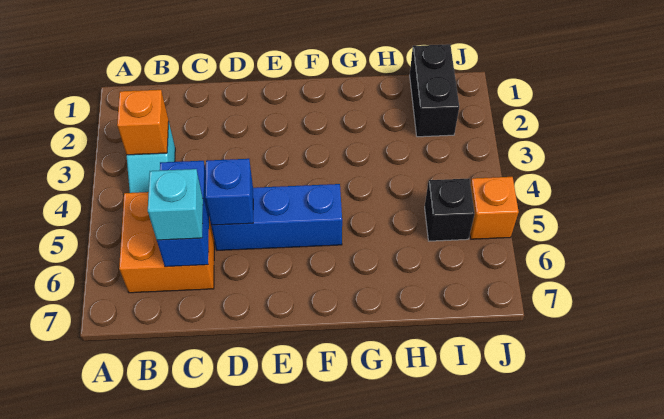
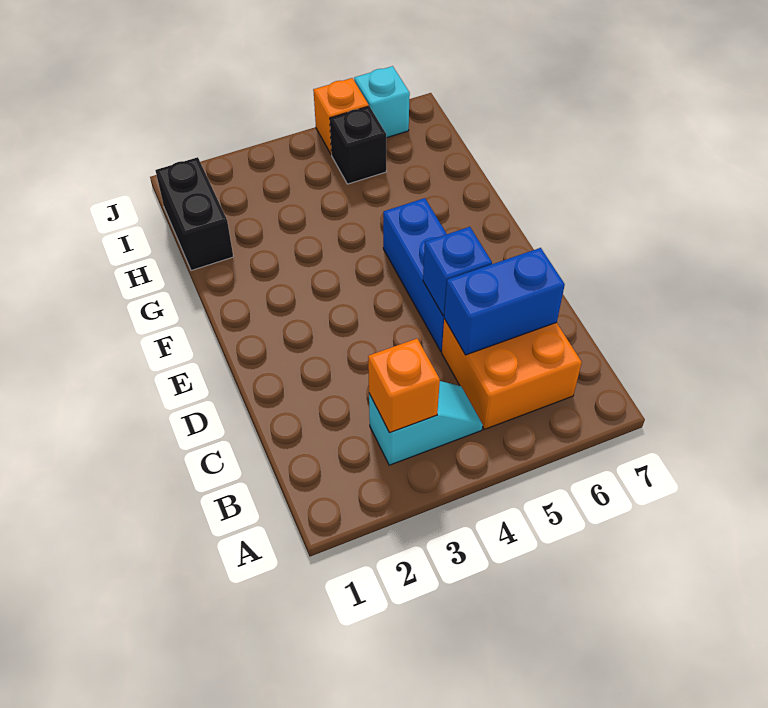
cyan 1x1 brick [148,169,203,240] -> cyan 1x1 brick moved to [354,66,410,138]
black 1x2 brick [410,44,459,137] -> black 1x2 brick turned to [155,157,233,271]

